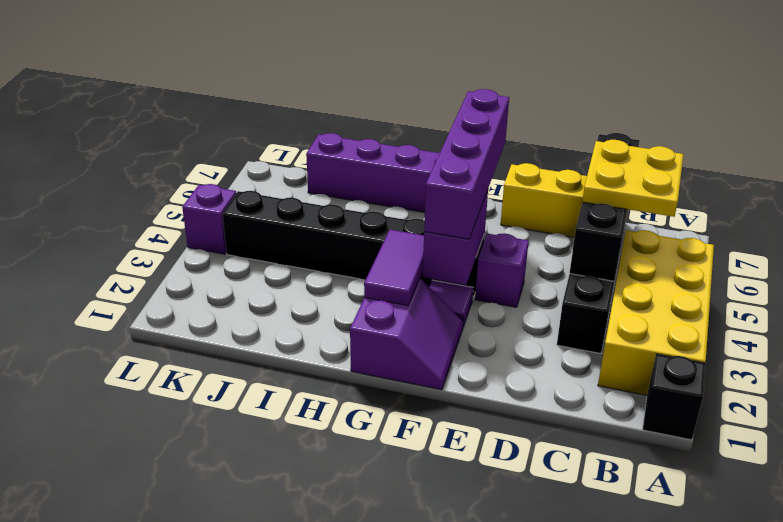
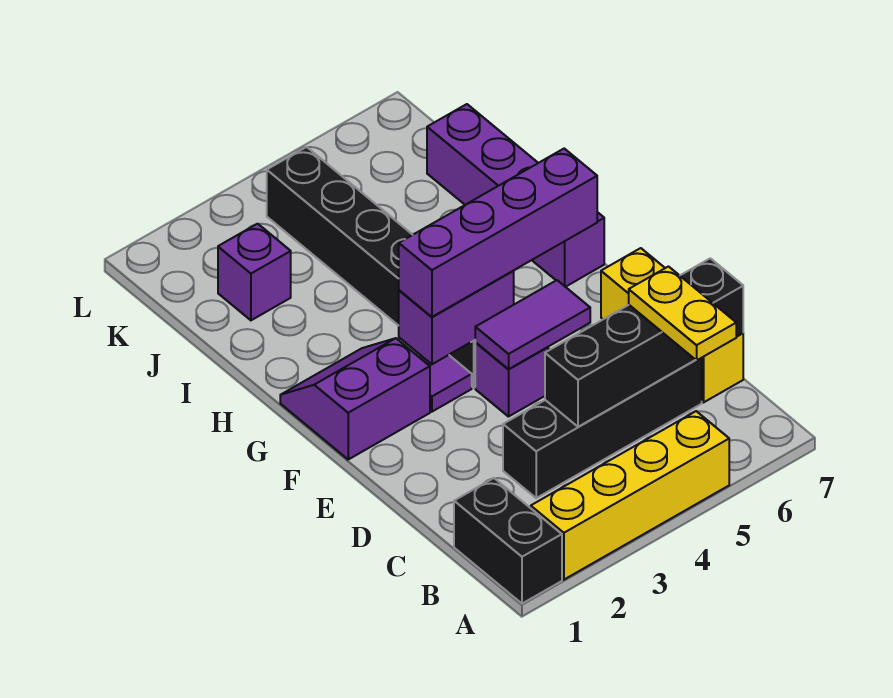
black 1x1 brick [643,354,706,440] -> black 1x2 brick [454,478,562,604]
yellow 2x4 brick [598,230,714,395] -> yellow 1x4 brick [531,411,729,580]
yellow 2x2 plate [582,140,683,217] -> yellow 1x2 plate [629,267,736,360]
purple 2x2 slope [350,279,463,390] -> purple 2x2 slope turned to [280,338,430,459]
purple 1x2 tile [364,230,424,306] -> purple 1x2 tile moved to [475,280,590,369]
purple 1x1 brick [182,184,236,254] -> purple 1x1 brick moved to [218,224,291,320]

